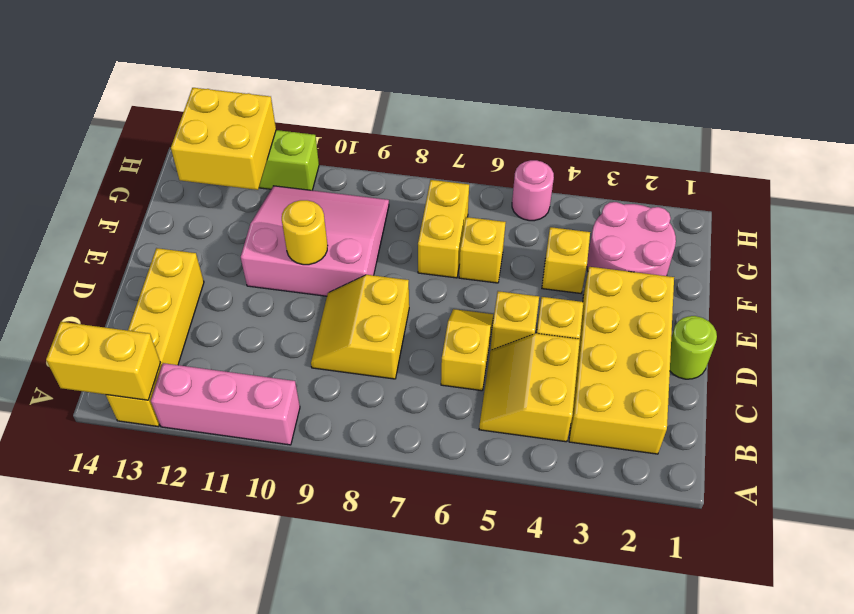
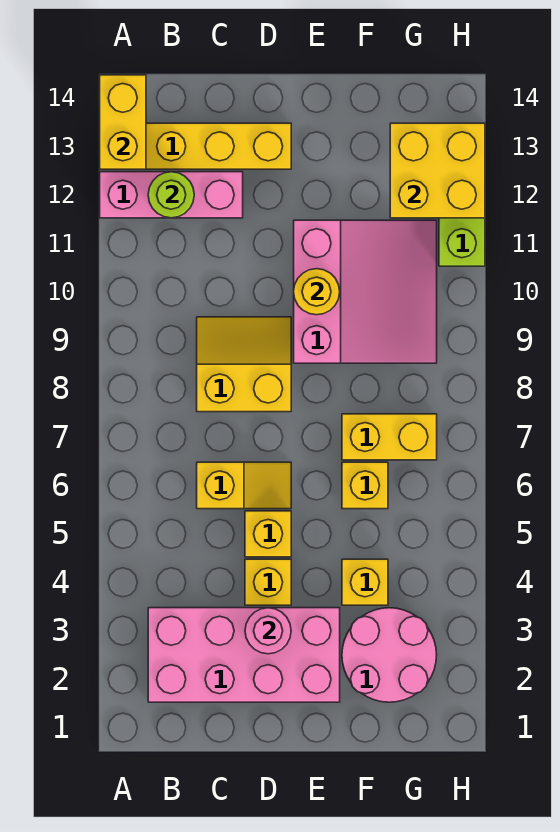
pink 1x3 brick [151,363,300,445] -> pink 1x3 brick turned to [100,172,243,218]
yellow 2x4 brick [569,267,674,454] -> pink 2x4 brick [148,608,340,702]
yellow 2x2 slope [479,333,580,442] -> none
lime 1x1 round brick [670,316,717,379] -> lime 1x1 round brick moved to [148,172,194,218]
pink 1x1 round brick [512,160,554,221] -> pink 1x1 round brick moved to [245,608,291,654]

